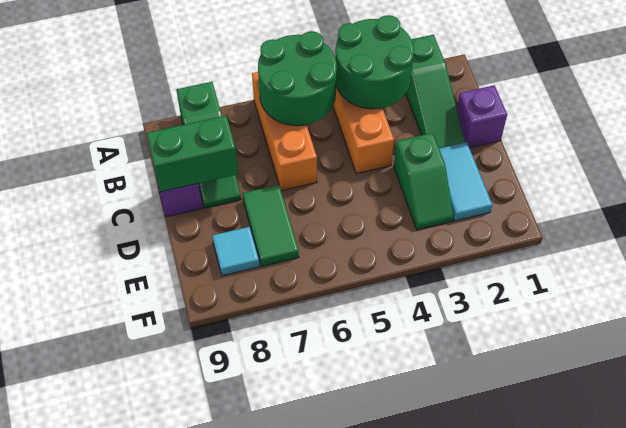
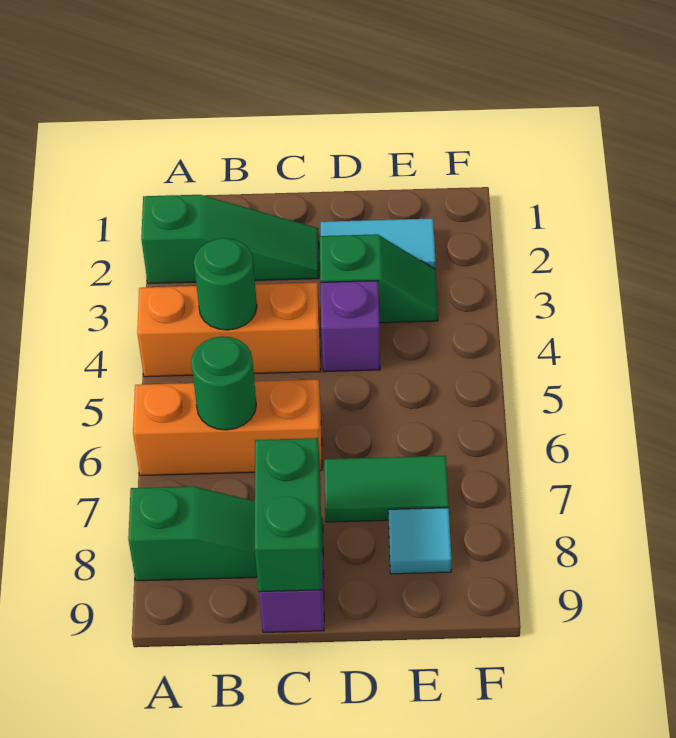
green 2x2 round brick [335,15,414,109] -> green 1x1 round brick [194,238,257,330]
green 2x2 round brick [258,31,337,126] -> green 1x1 round brick [191,336,256,430]
purple 1x1 brick [457,85,507,148] -> purple 1x1 brick moved to [320,281,380,372]

